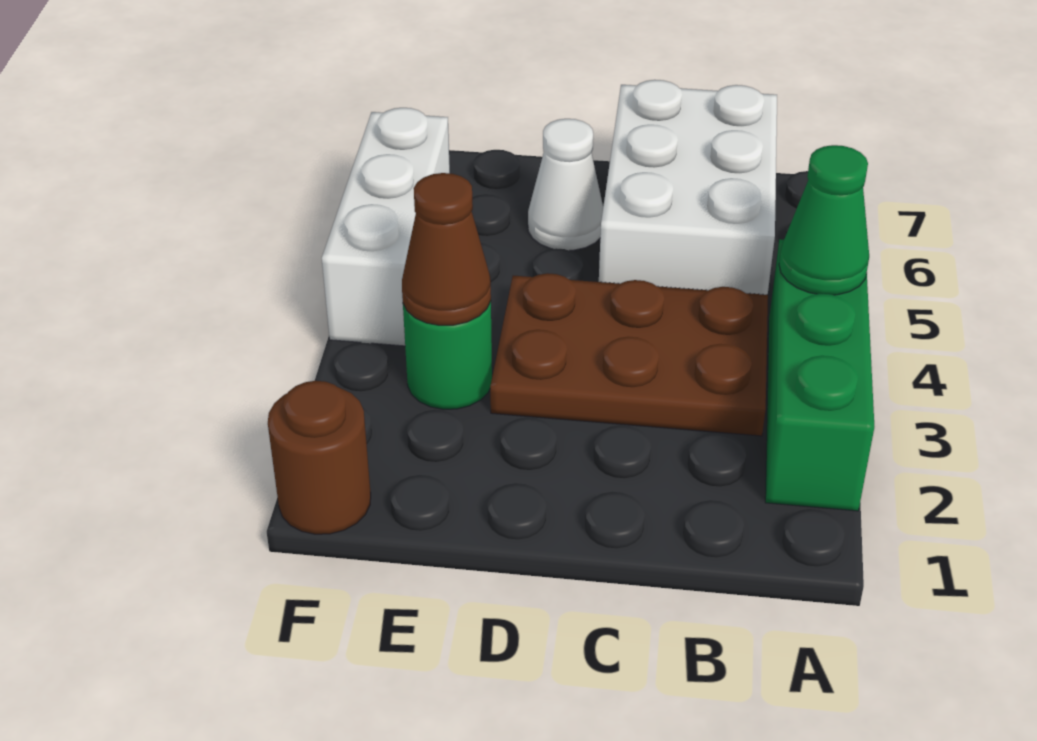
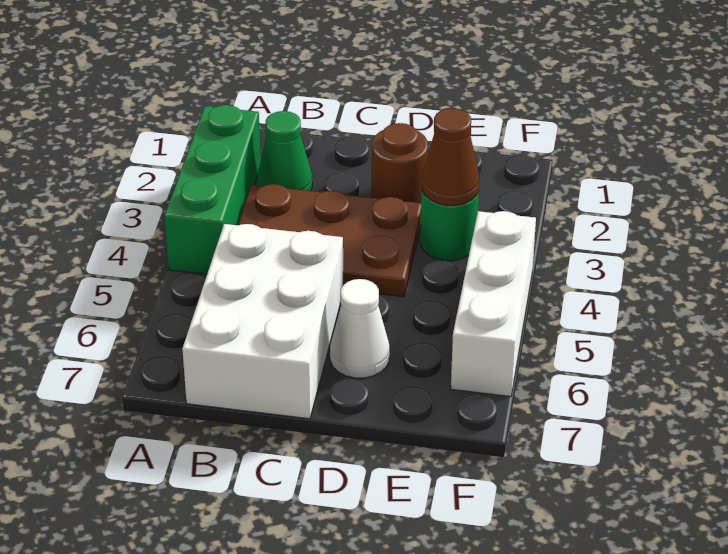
green 1x1 cone [779,145,869,295] -> green 1x1 cone moved to [257,111,312,191]
brown 1x1 round brick [268,381,371,534] -> brown 1x1 round brick moved to [372,123,428,203]

